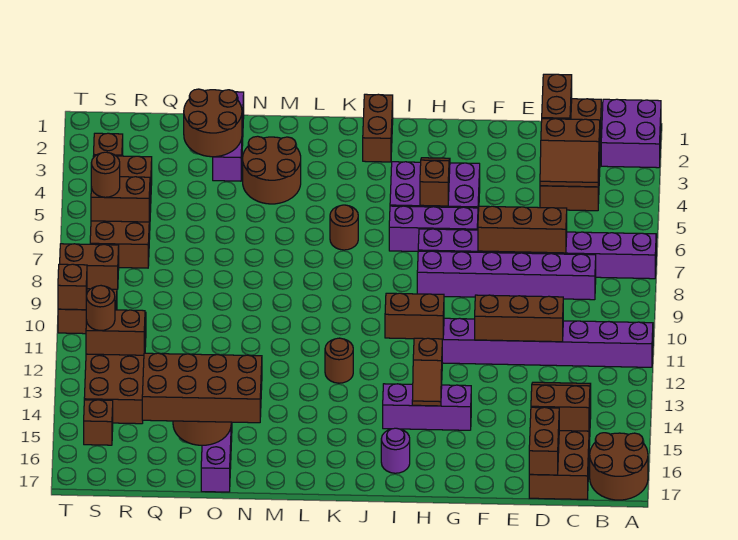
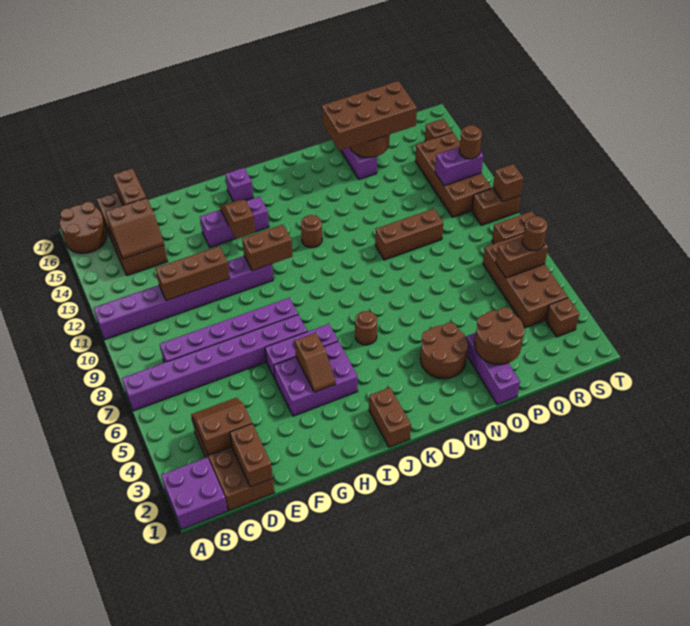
brown 1x3 brick [478,206,567,253] -> brown 1x3 brick moved to [375,209,443,260]
purple 1x1 round brick [381,428,410,473] -> purple 1x1 brick [226,168,253,202]
brown 1x2 brick [86,310,145,355] -> purple 1x2 brick [435,147,483,186]

